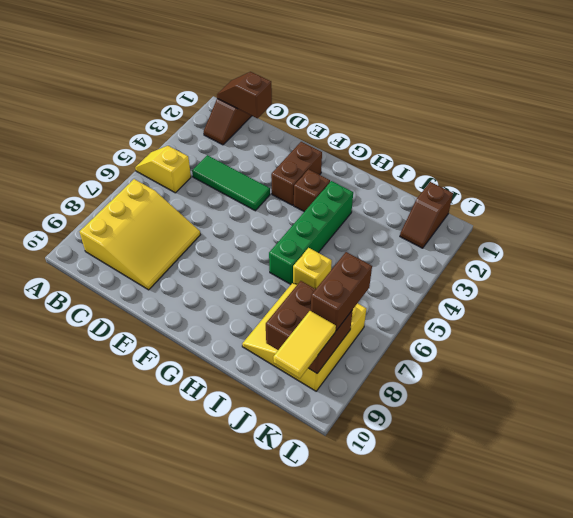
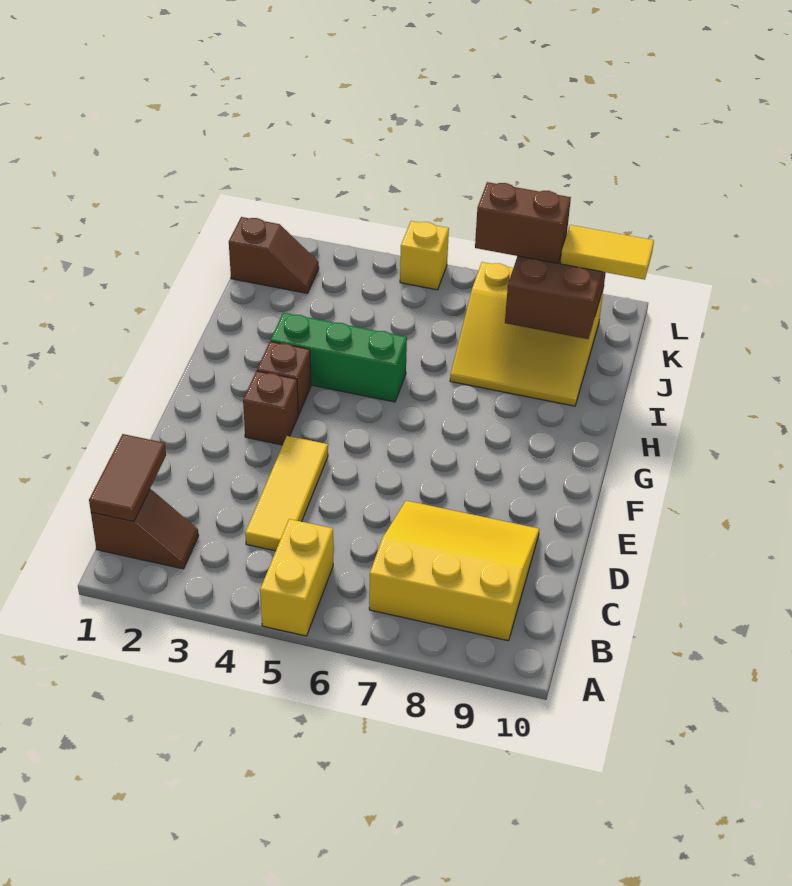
yellow 1x2 slope [135,146,191,193] -> yellow 1x2 brick [260,519,333,636]
brown 1x2 slope [217,72,272,118] -> brown 1x2 tile [89,434,166,522]
green 1x3 tile [192,155,270,211] -> yellow 1x3 tile [245,436,328,551]
brown 1x2 brick [271,142,322,205] -> brown 1x1 brick [243,371,298,445]
green 1x4 brick [269,181,353,284] -> green 1x3 brick [271,313,407,402]
yellow 1x1 brick [293,248,332,288] -> yellow 1x1 brick moved to [400,221,449,290]

